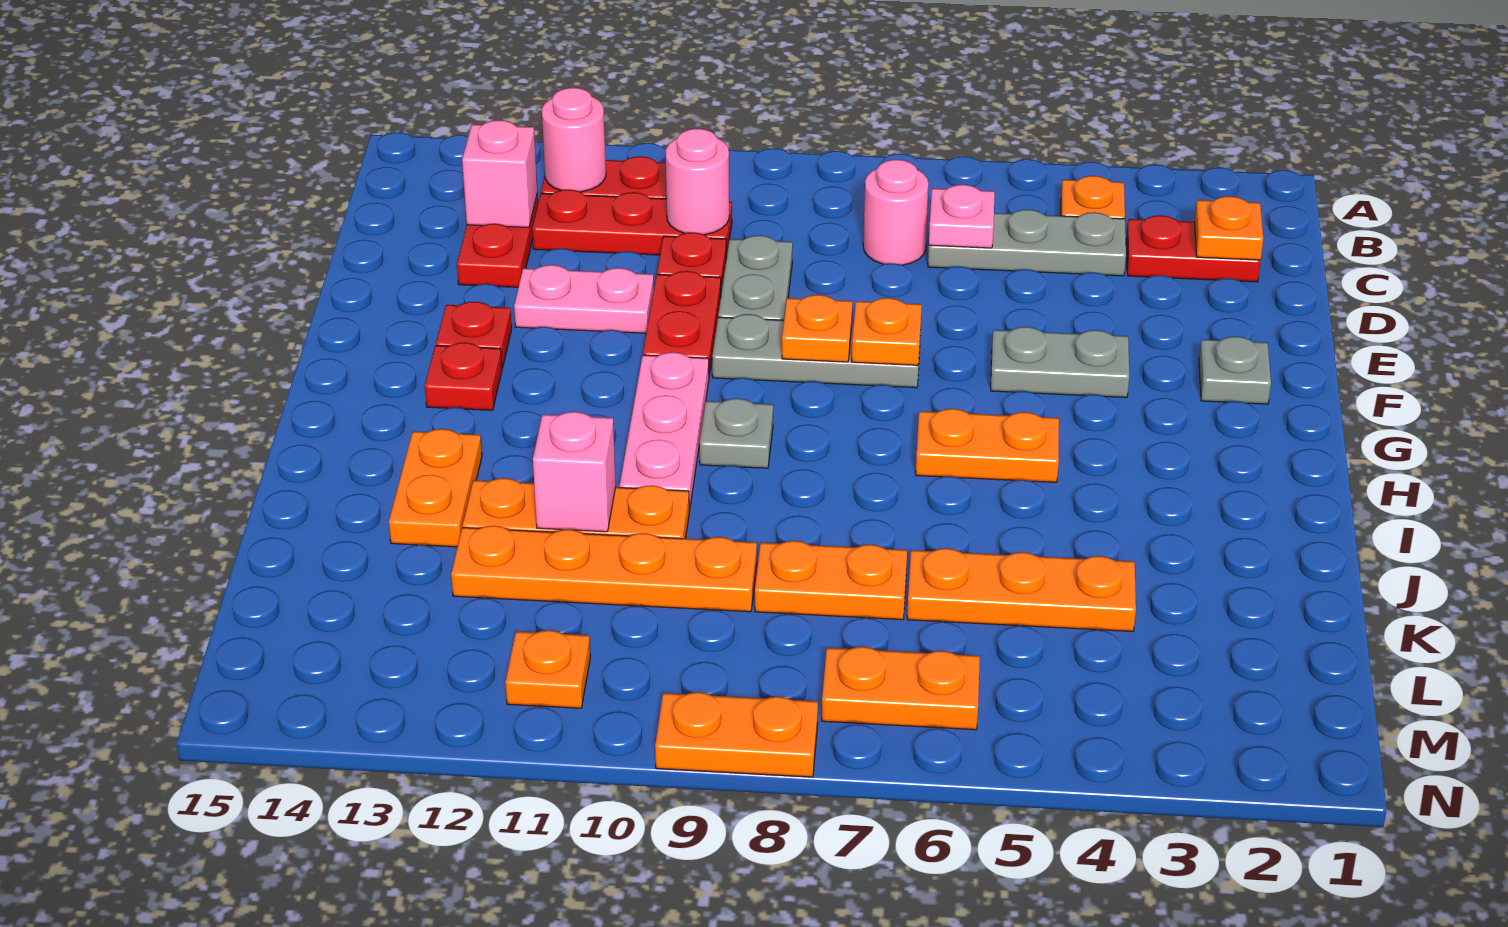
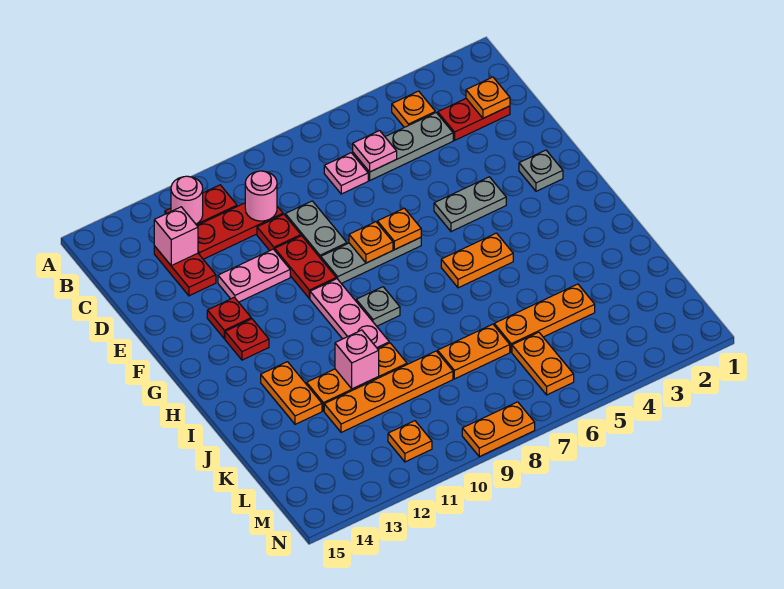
pink 1x1 round brick [863,160,928,265] -> pink 1x1 plate [324,153,368,194]
orange 1x2 plate [822,647,980,730] -> orange 1x2 plate turned to [512,332,574,395]

